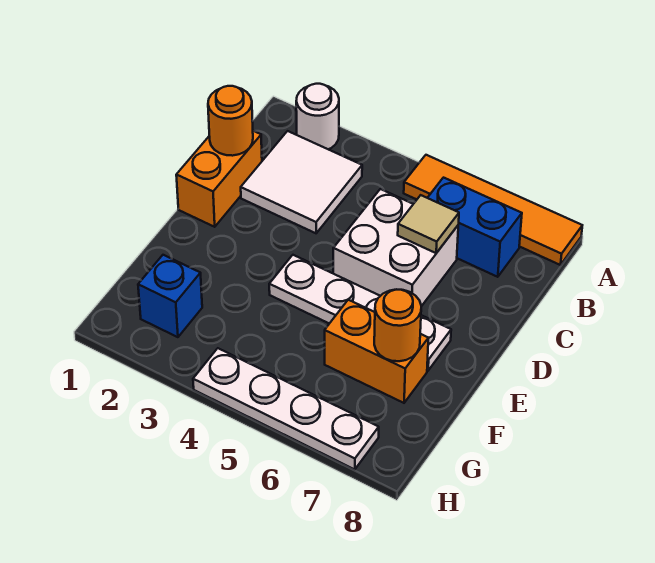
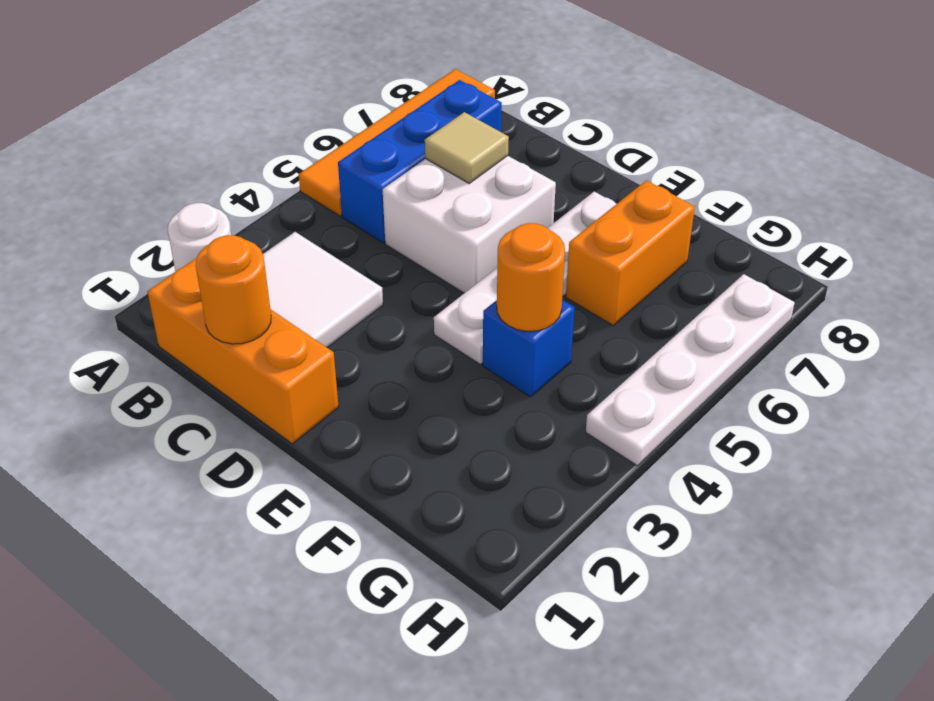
blue 1x2 brick [428,178,522,277] -> blue 1x3 brick [338,80,502,243]
orange 1x2 brick [176,131,262,227] -> orange 1x3 brick [147,259,339,444]
orange 1x1 round brick [374,290,421,361] -> orange 1x1 round brick moved to [497,223,565,331]
blue 1x1 brick [138,255,202,337] -> blue 1x1 brick moved to [483,300,575,397]

